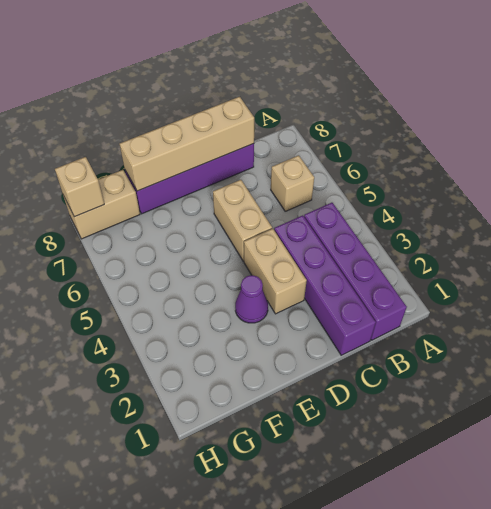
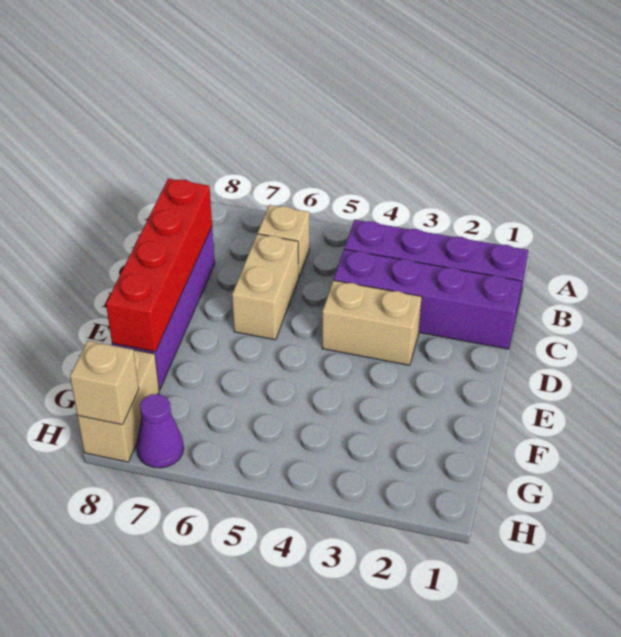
tan 1x4 brick [120,97,254,191] -> red 1x4 brick [106,179,212,352]
tan 1x2 brick [213,180,272,261] -> tan 1x2 brick turned to [232,234,299,340]
purple 1x1 cone [235,275,268,323] -> purple 1x1 cone moved to [136,394,184,468]

